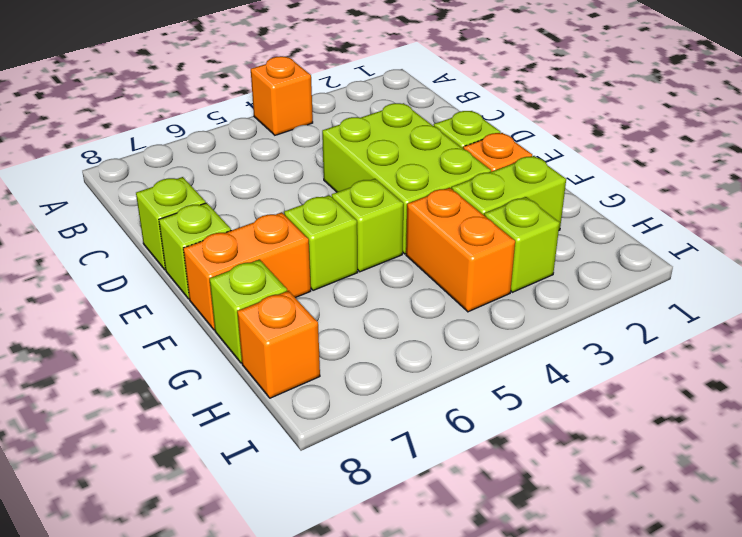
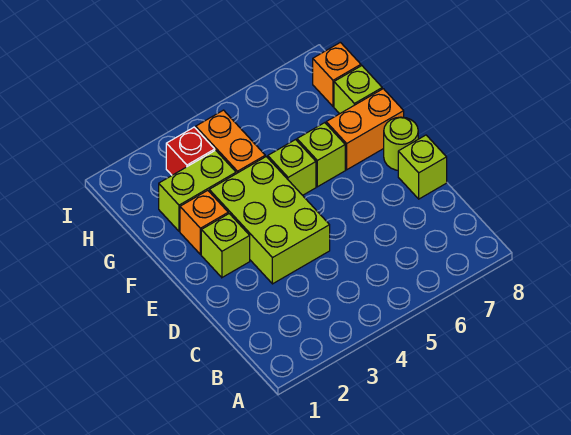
orange 1x1 brick [251,56,313,135] -> none
lime 1x1 brick [159,203,231,299] -> lime 1x1 round brick [384,117,418,170]
lime 1x1 brick [484,197,560,292] -> red 1x1 brick [166,127,215,175]

